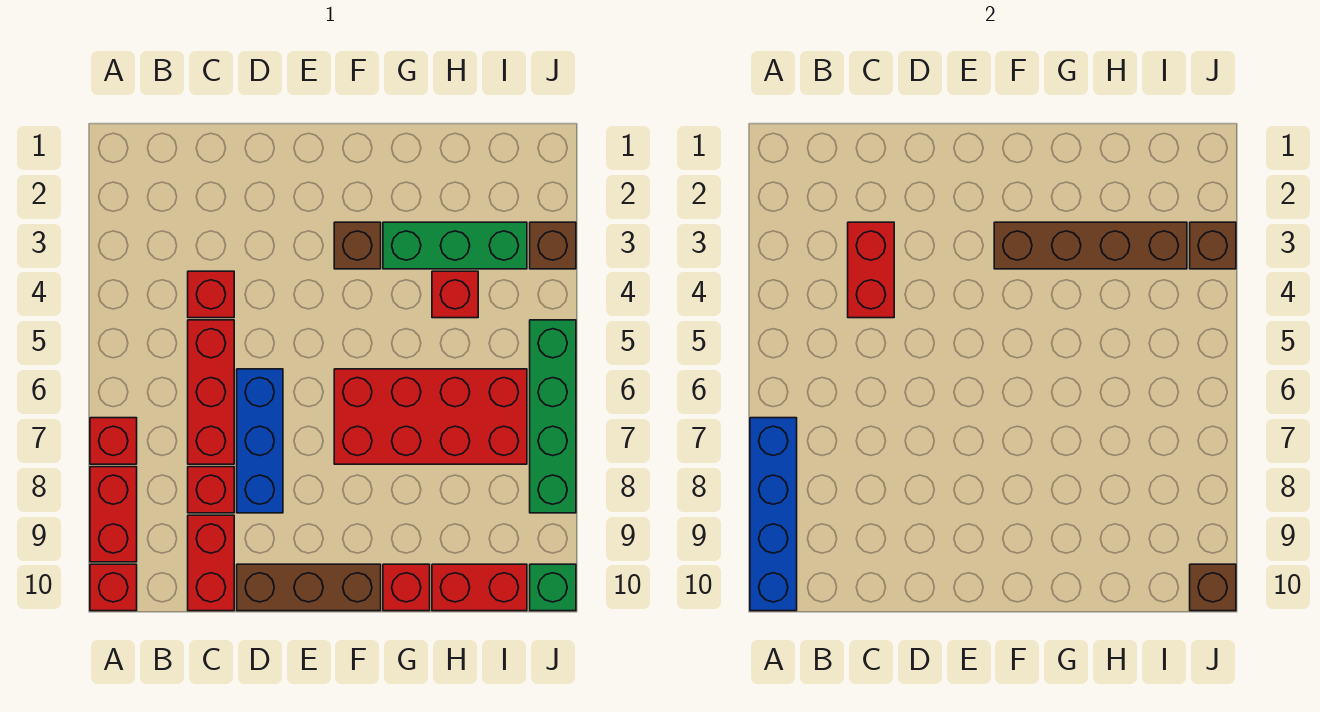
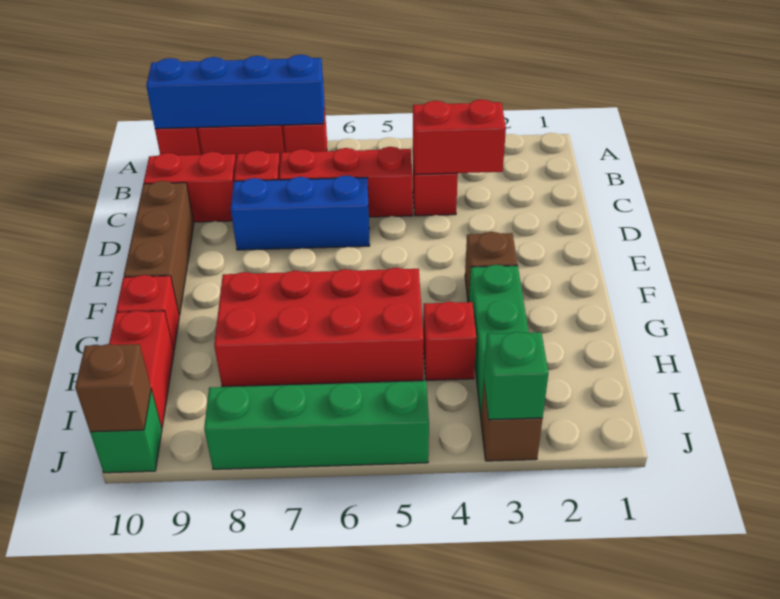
brown 1x4 brick [994,222,1187,269] -> none
red 2x4 brick [334,369,527,464] -> red 2x4 brick turned to [214,268,424,387]
brown 1x1 brick [1190,222,1236,269] -> green 1x1 brick [484,332,549,420]

